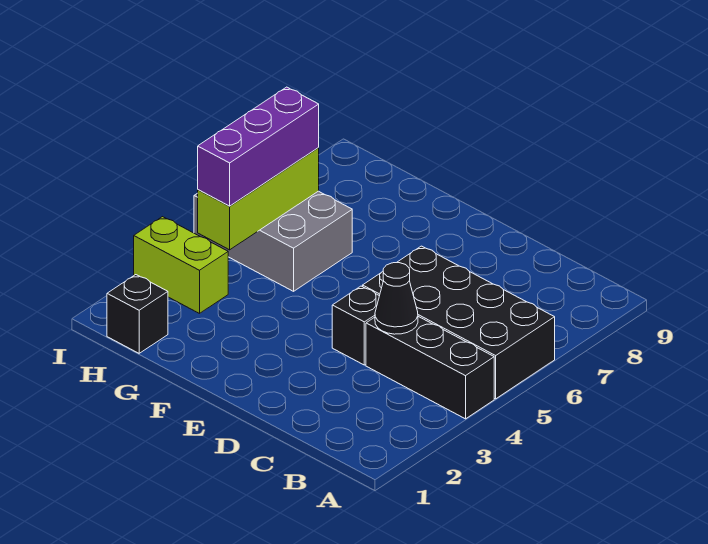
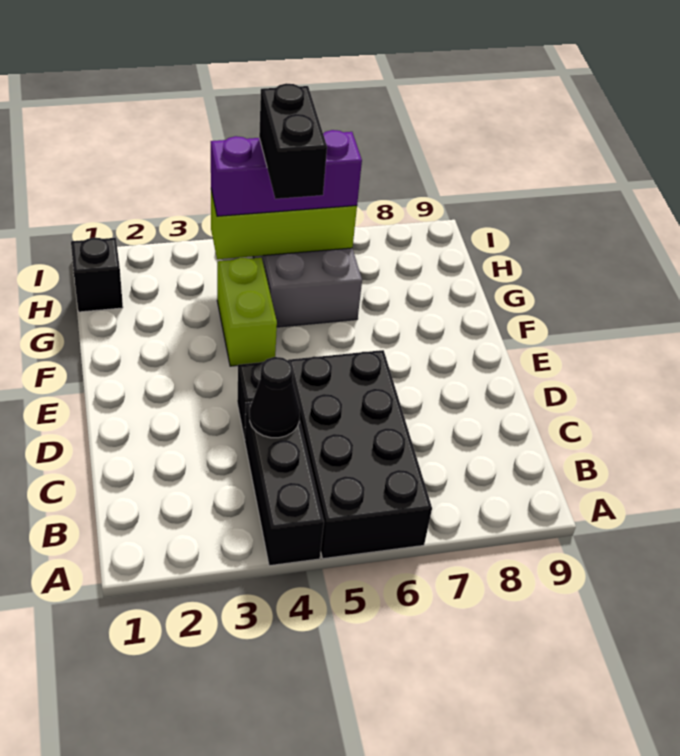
none -> black 1x2 brick [259,83,327,199]
lime 1x2 brick [134,217,228,314] -> lime 1x2 brick moved to [217,258,277,366]

